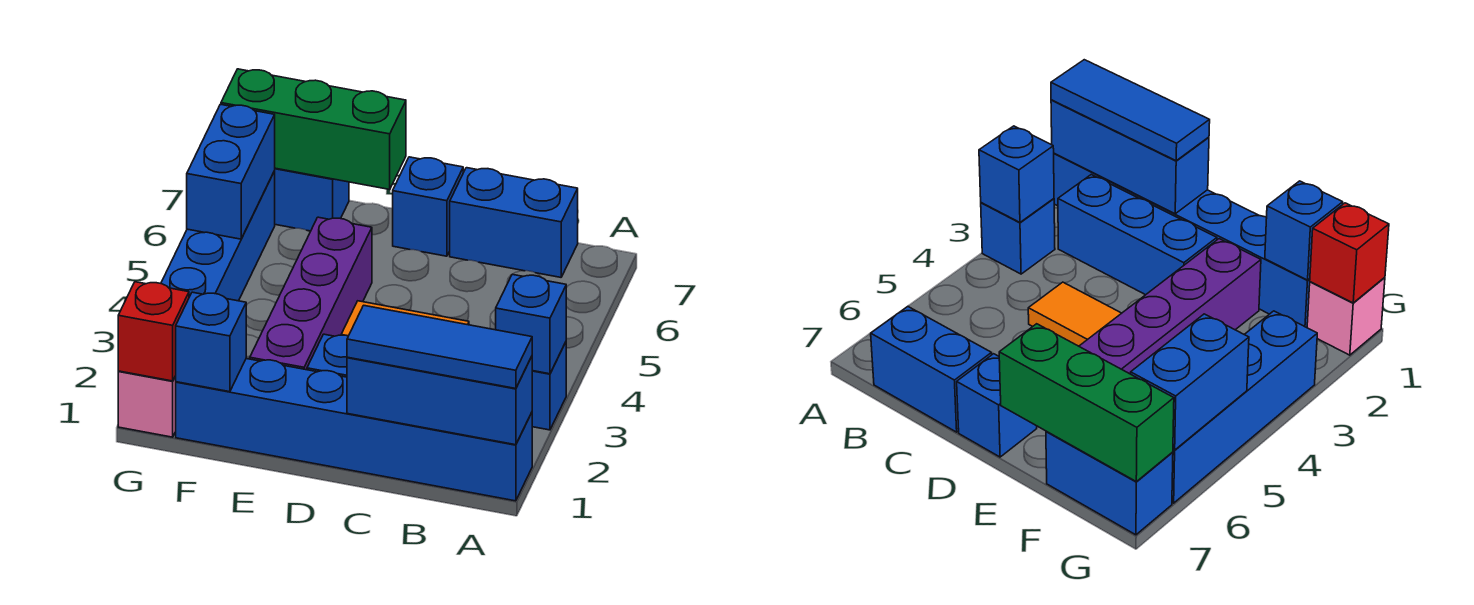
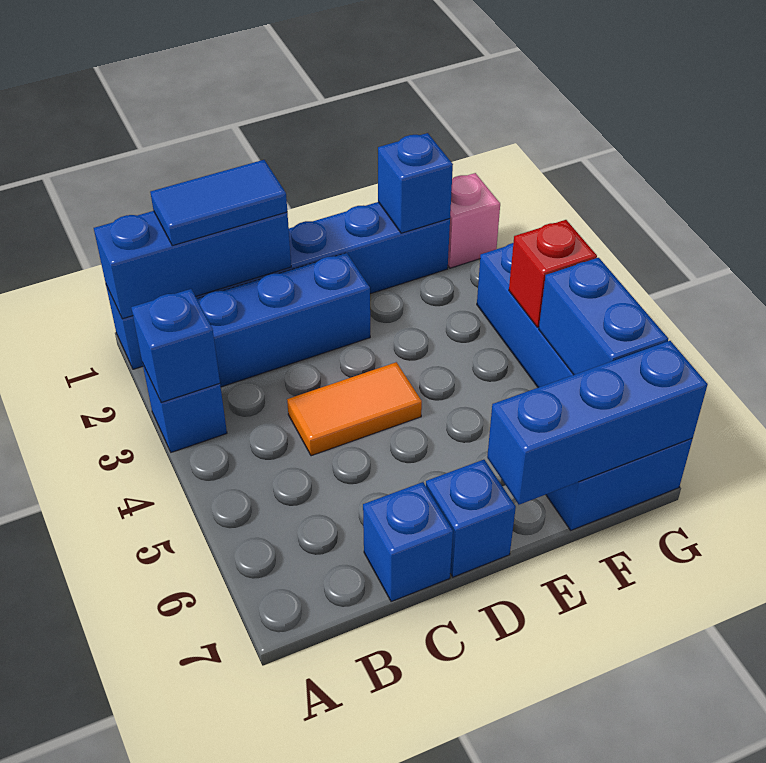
blue 1x3 tile [347,305,532,389] -> blue 1x2 tile [150,160,287,246]
blue 1x2 brick [450,168,578,277] -> blue 1x1 brick [363,482,453,602]
purple 1x4 brick [250,217,372,370] -> none
green 1x3 brick [221,69,406,189] -> blue 1x3 brick [487,341,708,505]
red 1x1 brick [118,282,189,381] -> red 1x1 brick moved to [509,220,597,327]

